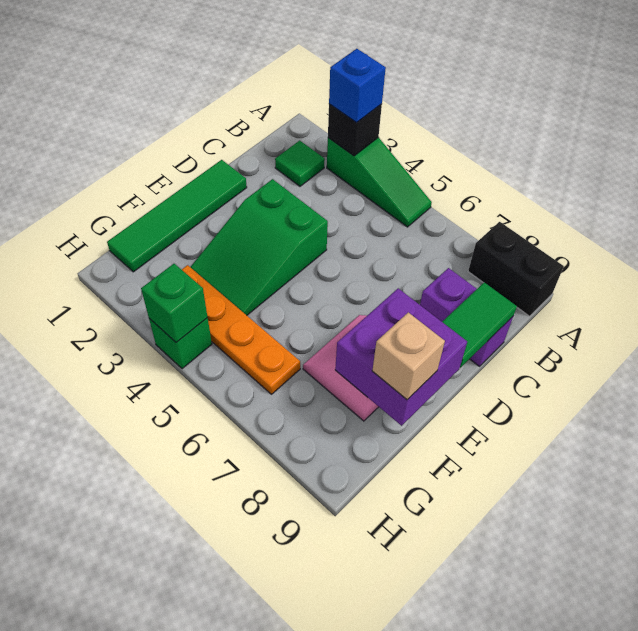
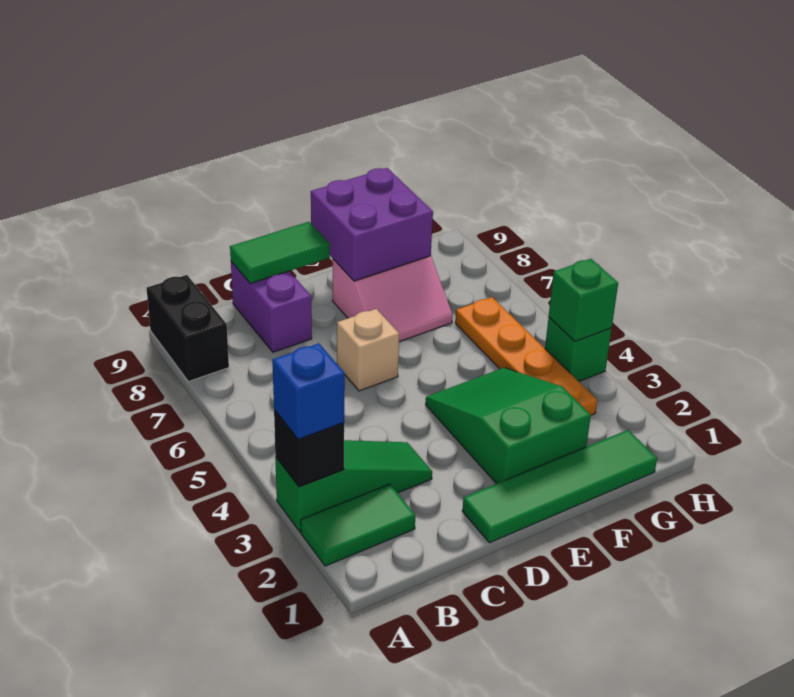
green 1x3 slope [327,137,432,227] -> green 1x3 slope turned to [275,440,432,532]
green 1x1 tile [275,140,325,186] -> green 1x2 tile [301,484,415,566]
green 2x3 slope [191,179,328,315] -> green 2x3 slope turned to [426,368,591,484]
tan 1x1 brick [372,312,445,400] -> tan 1x1 brick moved to [337,309,399,391]

